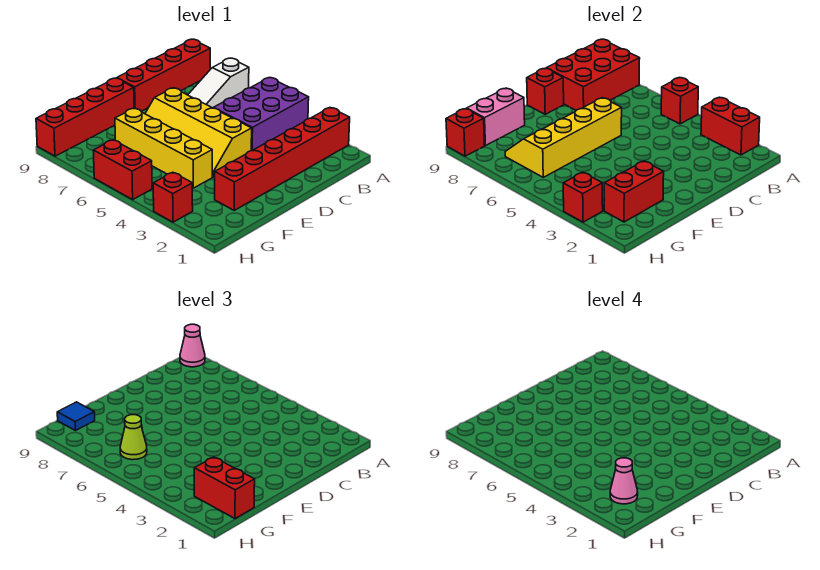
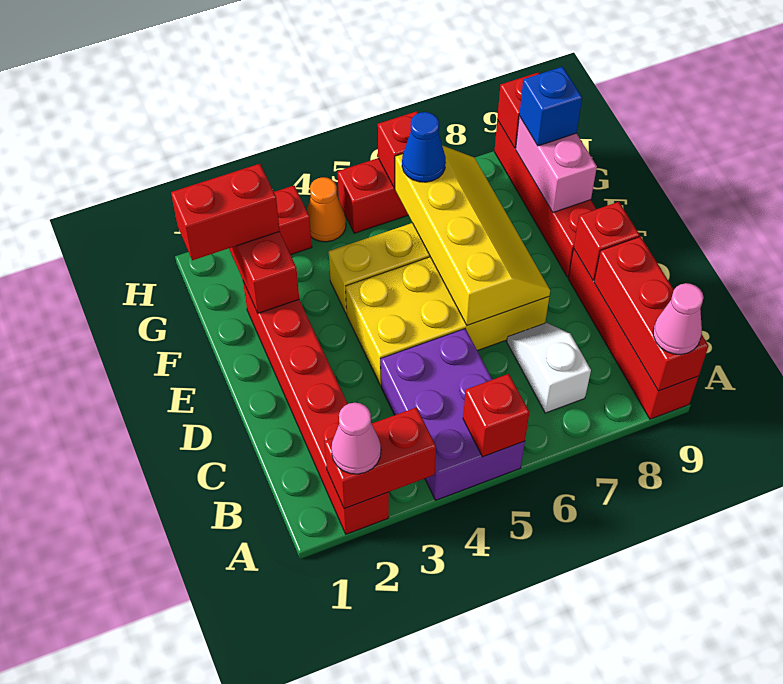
white 1x3 slope [188,58,249,108] -> white 1x2 slope [507,323,591,413]
red 2x3 brick [546,39,640,110] -> red 1x3 brick [594,237,709,391]
yellow 2x4 slope [145,88,252,177] -> yellow 2x4 brick [346,257,549,385]
pink 1x1 cone [610,458,638,504] -> pink 1x1 cone moved to [331,403,381,474]
lime 1x1 cone [120,415,147,460] -> blue 1x1 cone [402,112,446,182]
blue 1x1 tile [57,402,95,431] -> blue 1x1 brick [519,67,582,146]
red 1x1 brick [563,172,603,222] -> red 1x1 brick moved to [378,111,418,188]
none -> orange 1x1 cone [307,177,346,242]

